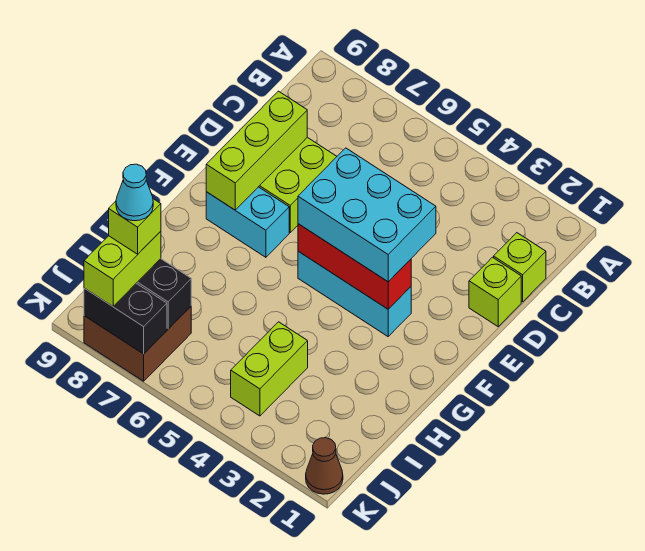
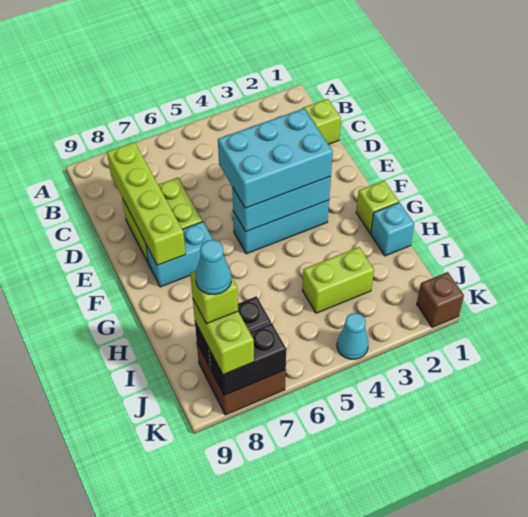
lime 1x1 brick [469,257,521,327] -> lime 1x1 brick moved to [356,181,399,233]
lime 1x3 brick [206,91,307,210] -> lime 1x4 brick [107,142,186,265]
red 1x3 brick [298,224,411,309] -> cyan 1x3 brick [232,176,331,232]
none -> cyan 1x1 brick [371,202,414,256]
lime 1x2 brick [231,322,308,416] -> lime 1x2 brick turned to [302,247,374,313]
brown 1x1 cone [306,438,343,494] -> brown 1x1 brick [417,272,464,327]
none -> cyan 1x1 cone [337,313,368,359]

